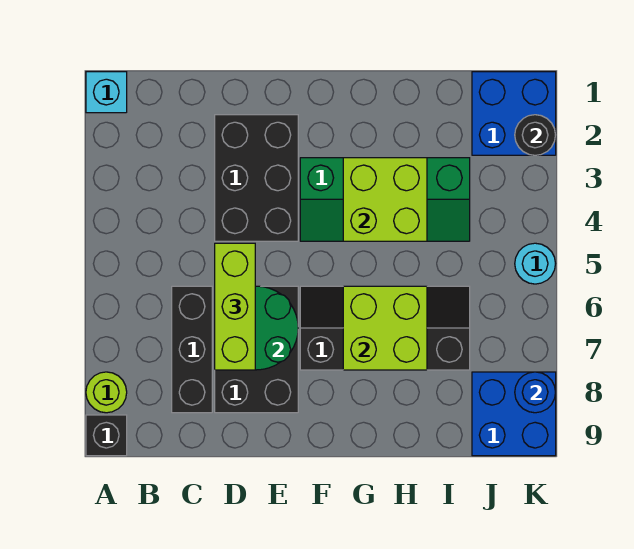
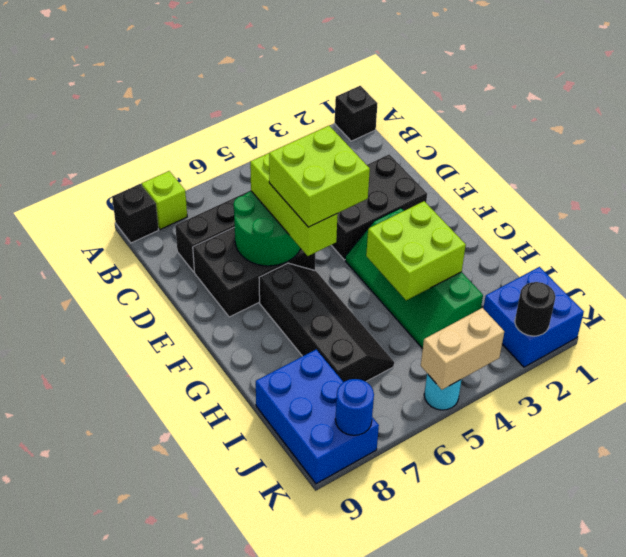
cyan 1x1 brick [86,72,127,113] -> black 1x1 brick [335,86,377,141]
lime 1x1 round brick [86,372,127,413] -> lime 1x1 brick [142,171,187,230]
lime 1x3 brick [215,243,255,370] -> lime 1x3 brick turned to [250,153,338,256]
lime 2x2 brick [343,286,427,370] -> lime 2x2 brick moved to [269,126,370,227]
blue 2x2 brick [472,372,556,456] -> blue 2x3 brick [256,349,379,484]
none -> tan 1x2 brick [421,308,504,390]

